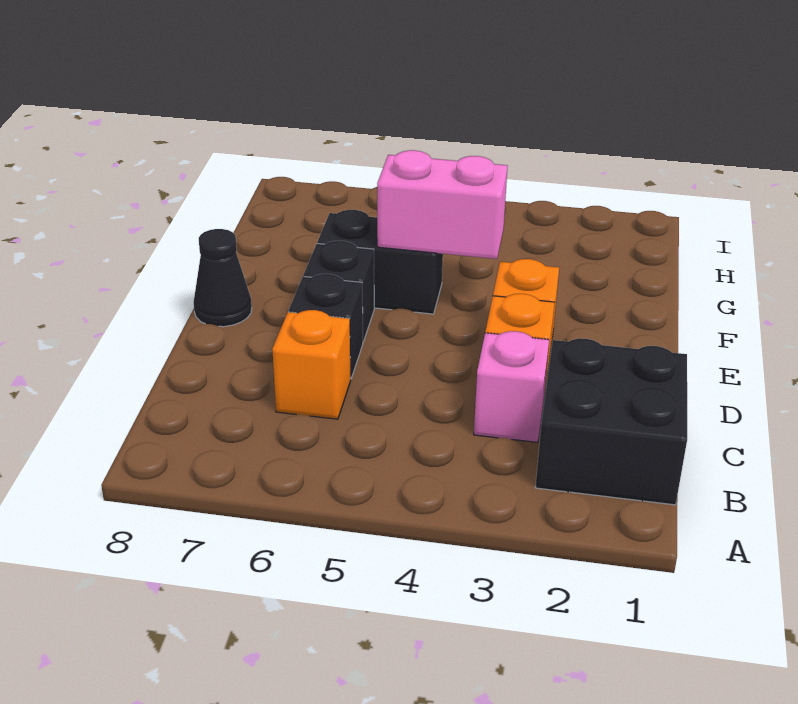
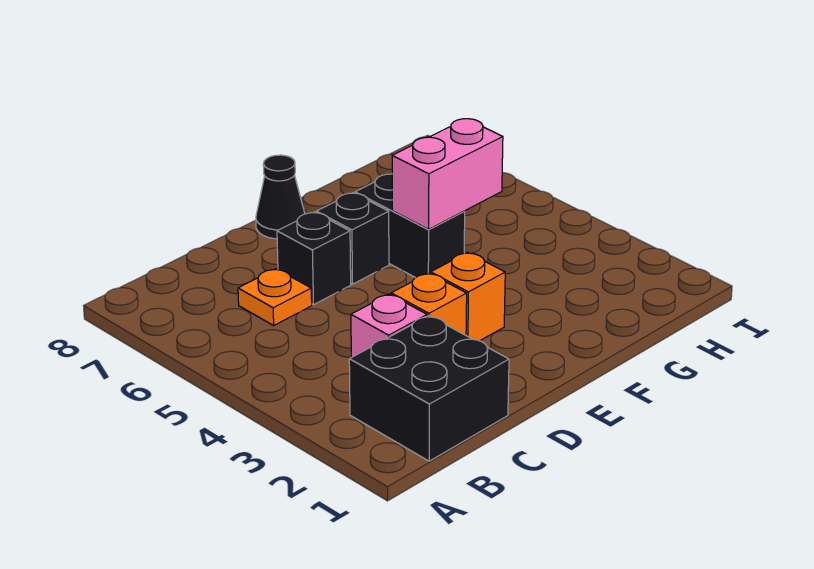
orange 1x1 brick [272,310,351,419] -> orange 1x1 plate [238,269,312,325]
pink 1x2 brick [377,150,508,259] -> pink 1x2 brick turned to [392,119,503,229]

